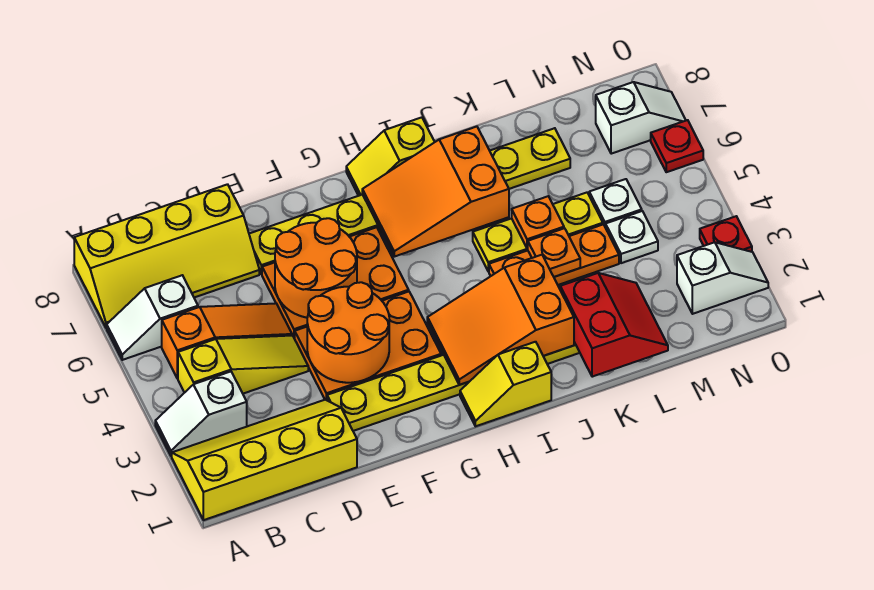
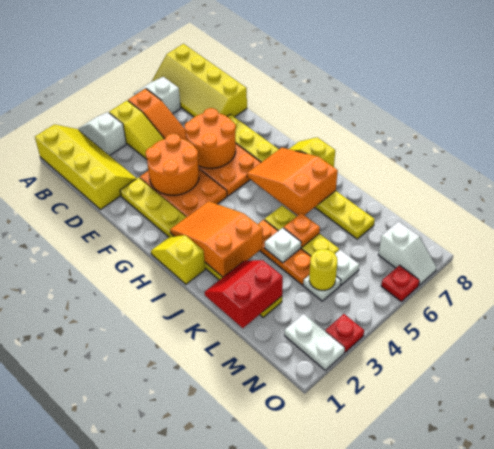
red 2x2 slope [560,273,668,377] -> red 2x2 slope turned to [205,260,283,328]
orange 1x1 plate [527,228,580,277] -> white 1x1 plate [265,228,301,263]
none -> yellow 1x1 round brick [309,249,337,290]
white 1x2 slope [677,242,768,314] -> white 1x2 plate [284,314,345,370]

